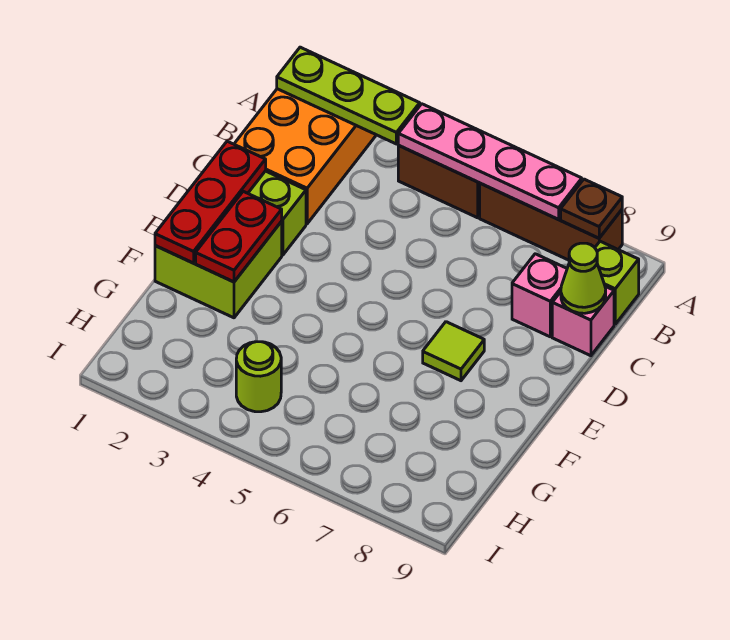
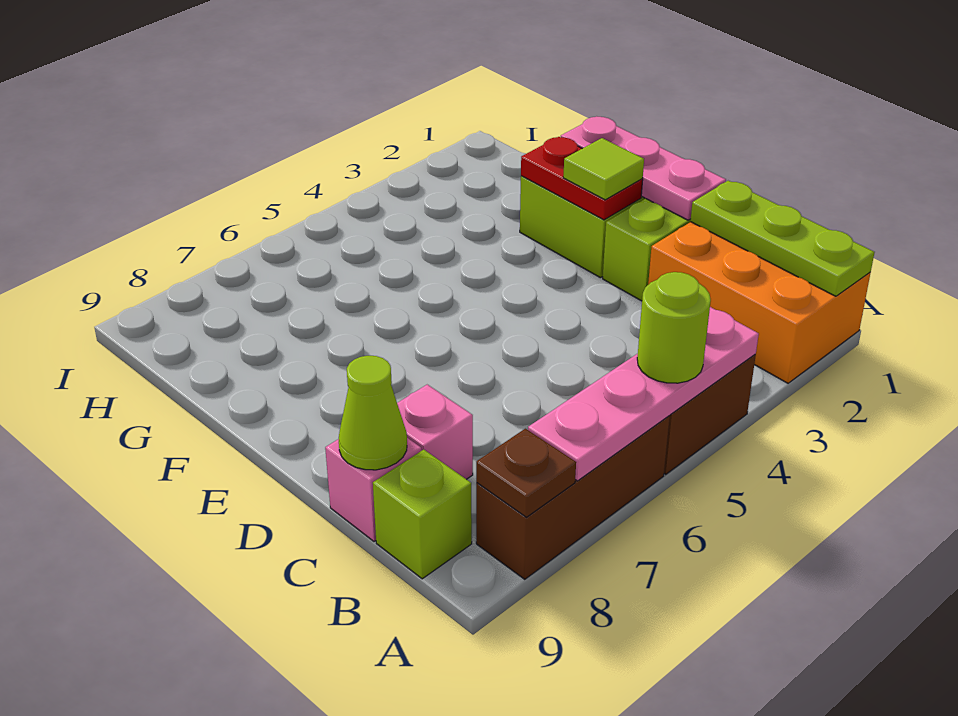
lime 1x3 plate [277,47,420,144] -> lime 1x3 plate turned to [690,181,875,296]
red 1x3 plate [155,141,266,263] -> pink 1x3 plate [561,117,726,220]
lime 1x1 tile [423,322,484,381] -> lime 1x1 tile moved to [563,138,644,200]
lime 1x1 round brick [236,342,281,412] -> lime 1x1 round brick moved to [637,272,711,383]

